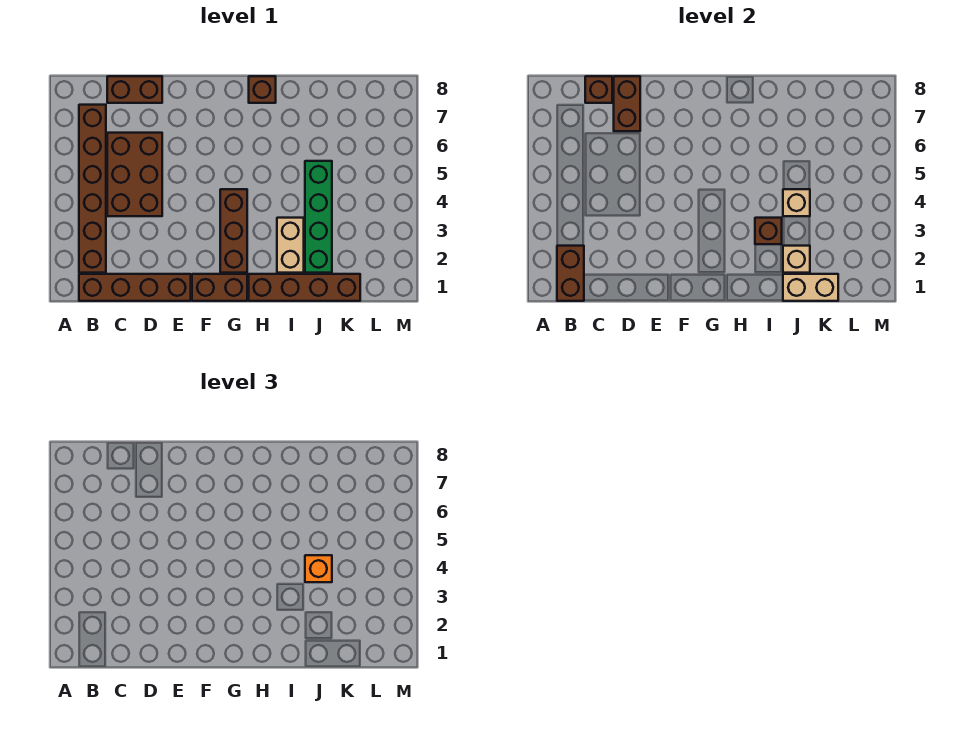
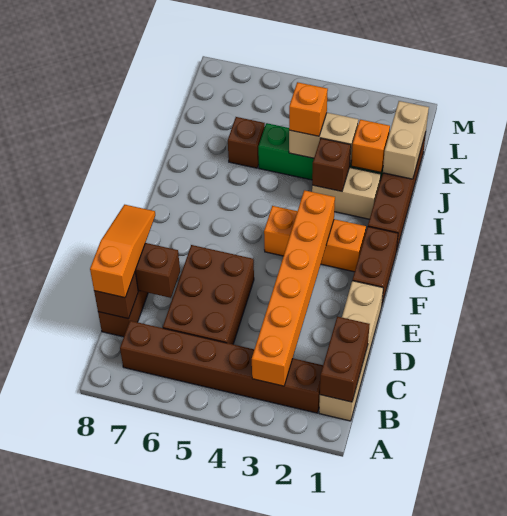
brown 1x4 brick [79,274,191,301] -> tan 1x4 brick [319,281,383,421]
brown 1x2 brick [557,246,584,301] -> brown 1x2 brick turned to [320,316,370,402]
none -> orange 1x6 brick [252,190,335,386]
brown 2x3 brick [107,133,162,216] -> brown 2x3 brick turned to [163,245,254,344]
none -> orange 1x3 slope [90,205,155,298]
brown 1x3 brick [220,189,247,273] -> orange 1x3 brick [264,206,366,272]
brown 1x1 brick [249,76,276,103] -> brown 1x1 brick moved to [228,117,265,168]
tan 1x1 brick [783,246,810,273] -> orange 1x1 brick [351,120,390,172]
tan 1x1 brick [783,189,810,216] -> tan 1x2 brick [289,113,358,164]

